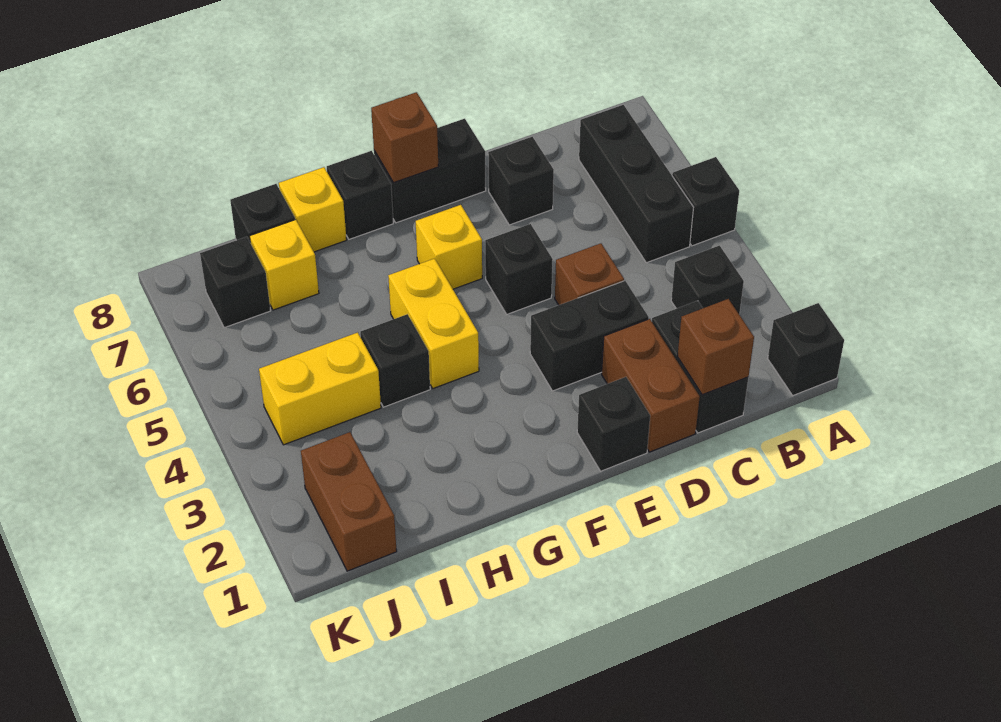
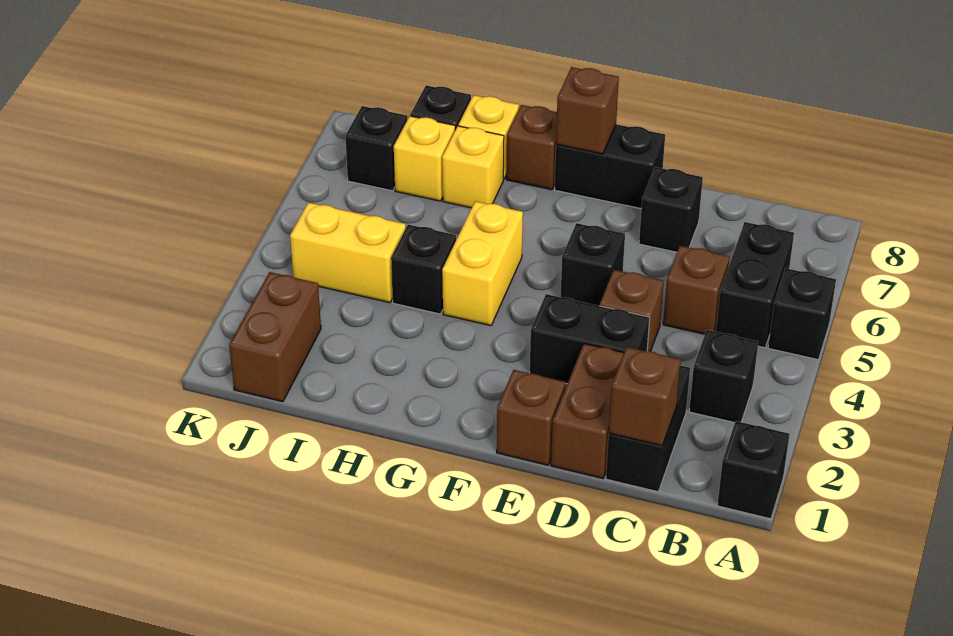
black 1x3 brick [579,105,693,263] -> black 1x2 brick [716,222,794,348]
none -> brown 1x1 brick [663,246,730,334]
black 1x1 brick [577,377,650,471] -> brown 1x1 brick [497,370,565,465]
yellow 1x1 brick [416,205,482,289] -> yellow 1x1 brick moved to [442,126,504,208]
black 1x1 brick [327,151,393,239] -> brown 1x1 brick [506,105,557,190]

